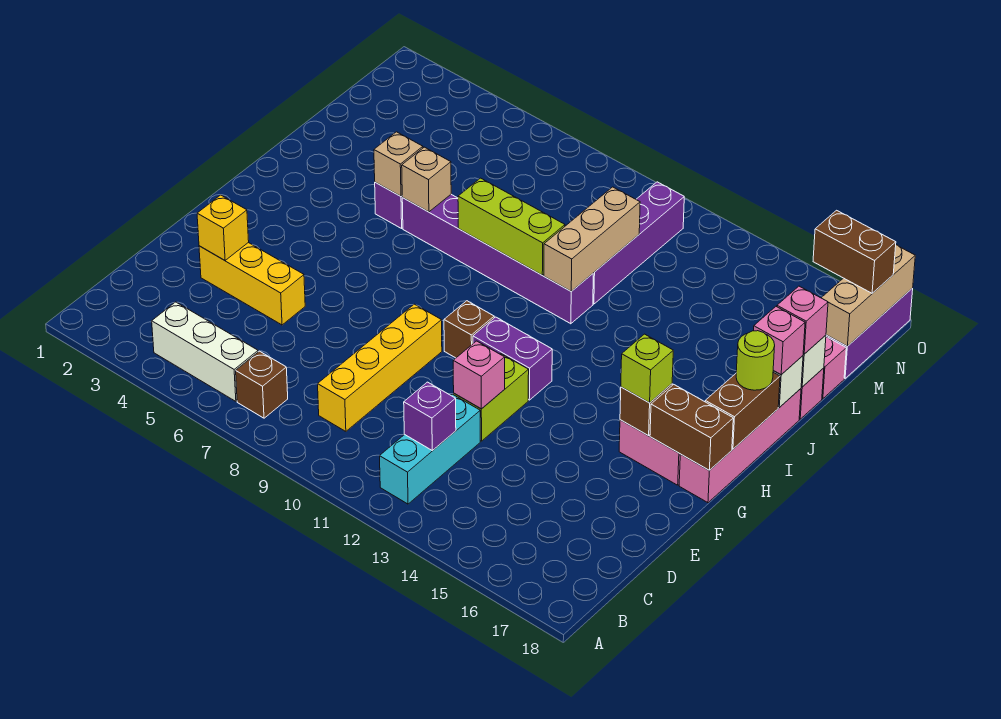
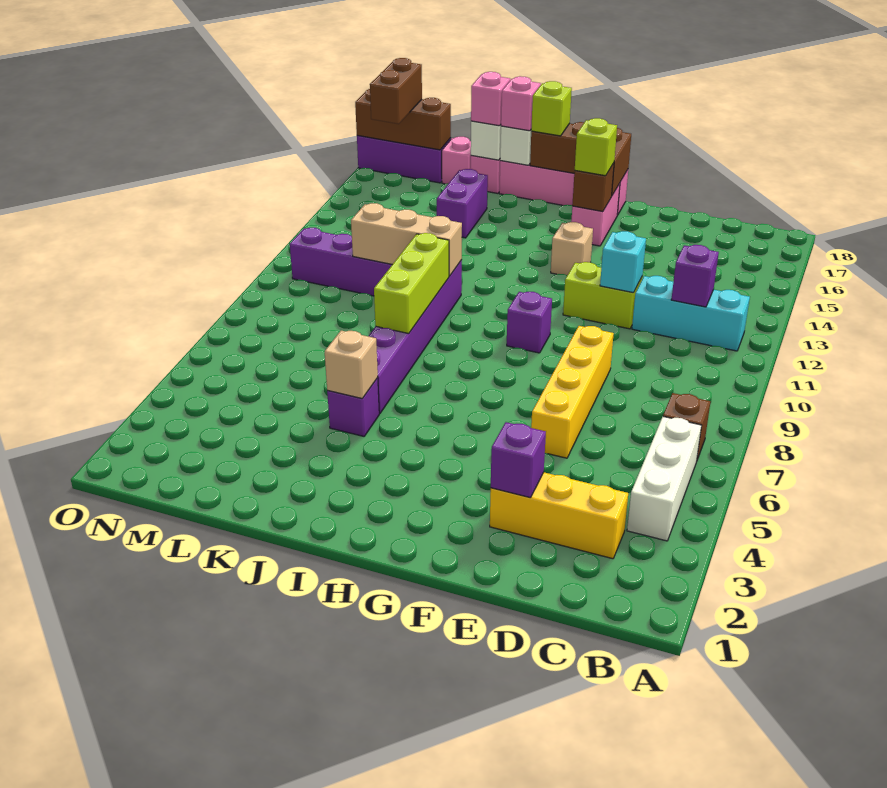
yellow 1x4 brick [318,304,442,431] -> yellow 1x4 brick turned to [531,326,614,458]
yellow 1x3 brick [199,243,305,325] -> yellow 1x3 brick turned to [490,472,628,559]
yellow 1x1 brick [197,195,249,260] -> purple 1x1 brick [491,422,546,498]
pink 1x1 brick [453,341,505,409] -> cyan 1x1 brick [600,231,646,293]
brown 1x1 brick [444,301,494,358] -> purple 1x1 brick [507,291,552,353]
purple 1x2 brick [473,317,552,400] -> purple 1x2 brick moved to [437,169,488,238]
lime 1x1 round brick [736,331,775,390] -> lime 1x1 brick [531,81,572,136]
tan 1x1 brick [402,147,451,212] -> tan 1x1 brick moved to [551,222,593,275]
tan 1x3 brick [822,245,915,346] -> brown 1x3 brick [355,89,451,150]

